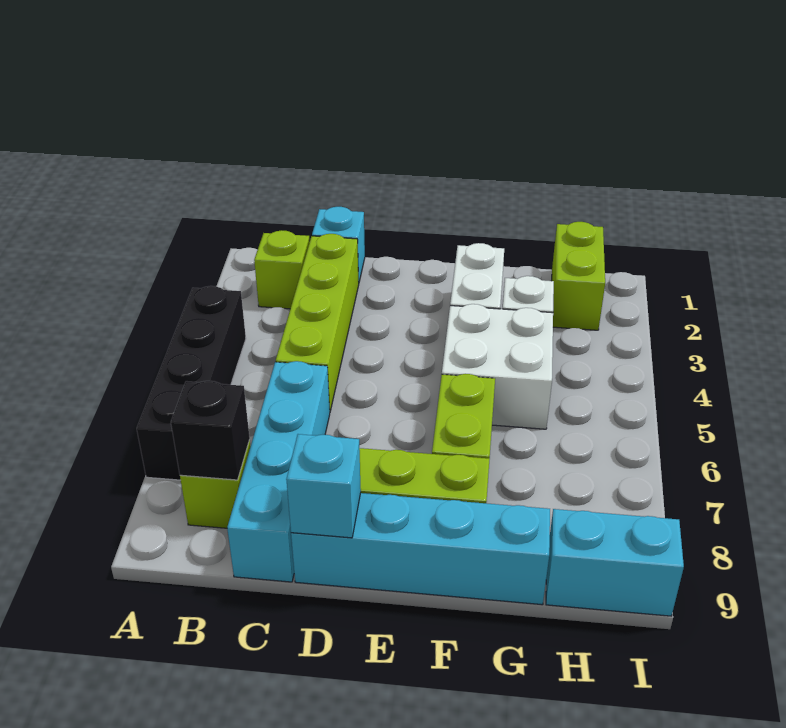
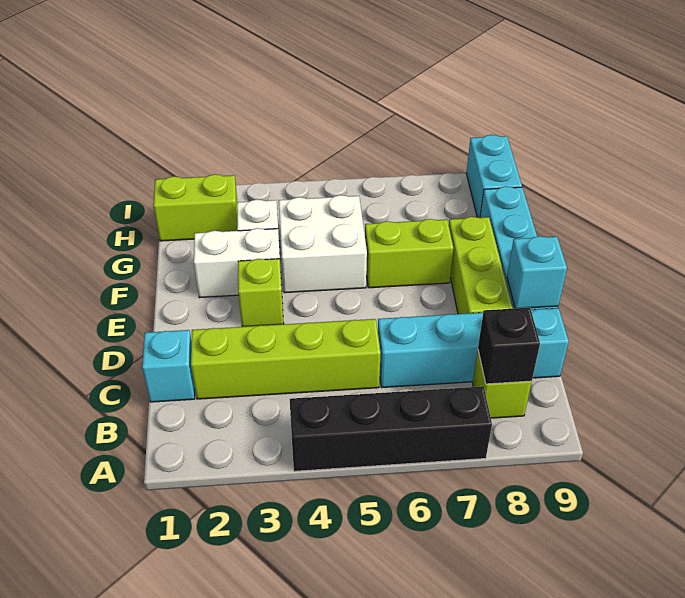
lime 1x1 brick [254,230,310,309] -> lime 1x1 brick moved to [238,259,284,327]

